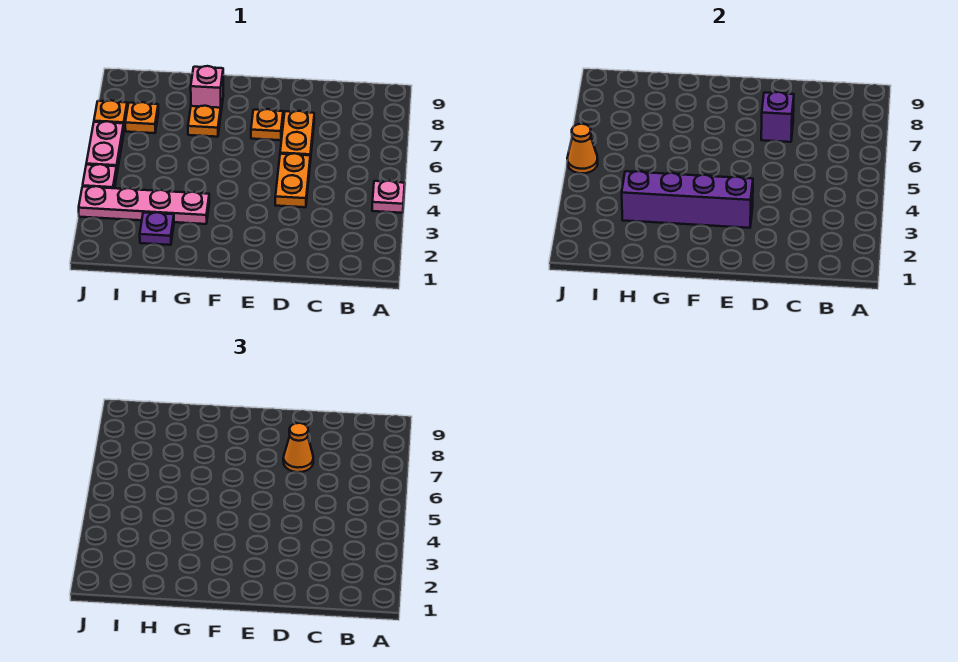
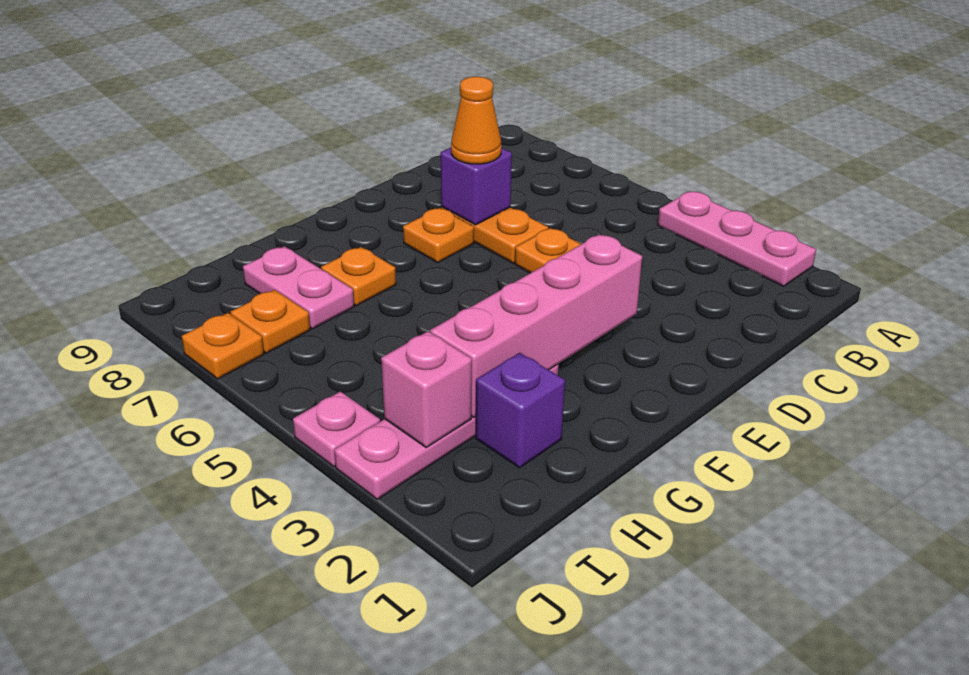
pink 1x1 plate [372,181,405,213] -> pink 1x3 plate [658,192,816,286]
purple 1x4 brick [622,171,753,228] -> pink 1x4 brick [430,234,642,417]
pink 1x1 brick [191,66,223,110] -> pink 1x1 brick moved to [381,331,472,447]
purple 1x1 plate [140,212,174,245] -> purple 1x1 brick [476,353,565,468]
pink 1x2 plate [86,121,124,171] -> pink 1x2 plate moved to [243,246,354,329]
orange 1x1 cone [567,124,598,173] -> none

